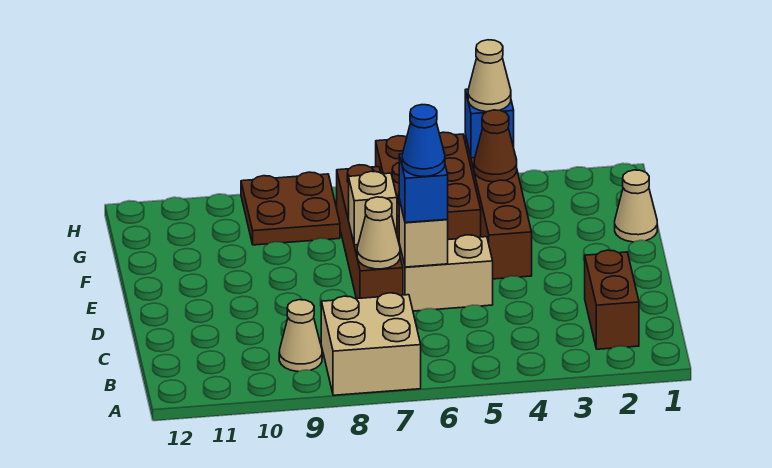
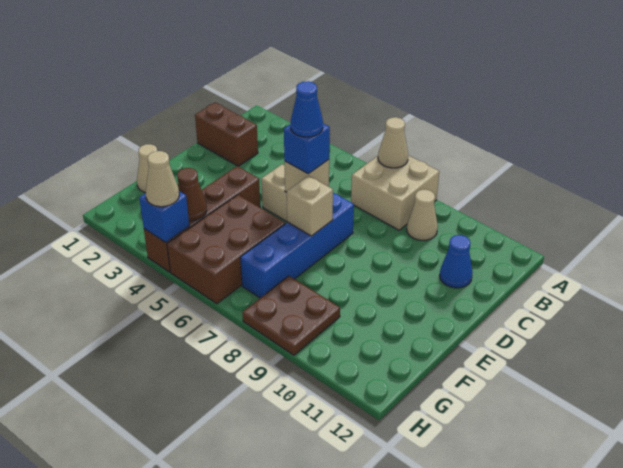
brown 1x2 brick [585,250,639,349] -> brown 1x2 brick turned to [195,103,258,166]
none -> blue 1x1 cone [440,235,472,288]
brown 1x4 brick [337,165,403,299] -> blue 1x4 brick [240,193,354,298]
tan 1x1 cone [357,197,400,269] -> tan 1x1 cone moved to [378,117,408,168]

